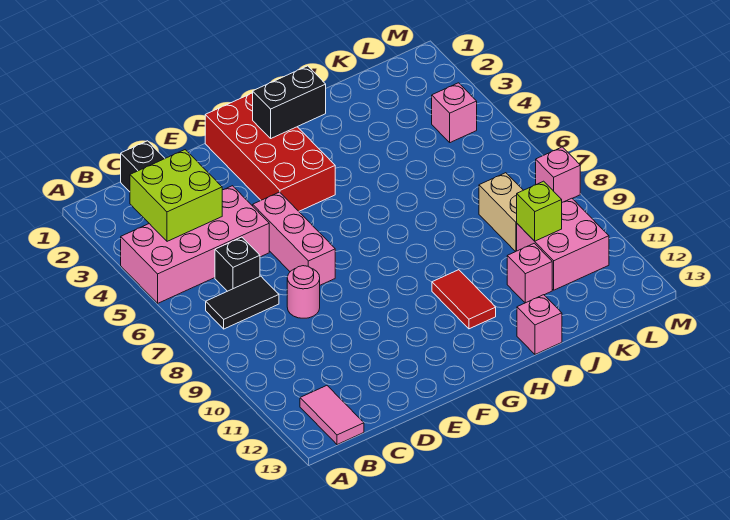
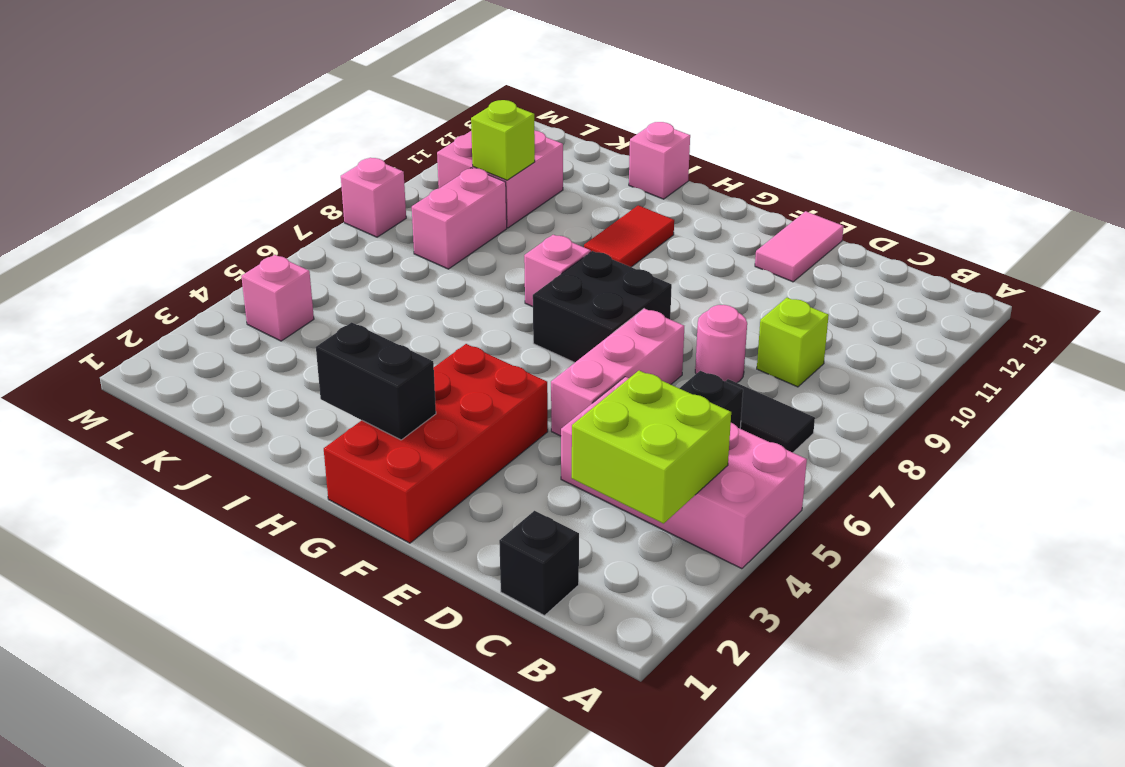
pink 1x2 tile [300,386,364,445] -> pink 1x2 tile moved to [755,211,844,282]
none -> lime 1x1 brick [757,298,829,387]
none -> black 2x2 brick [533,251,672,362]
pink 1x1 brick [507,243,552,303] -> pink 1x1 brick moved to [524,235,591,307]
tan 1x2 brick [479,173,523,252] -> pink 1x2 brick [412,168,507,269]

